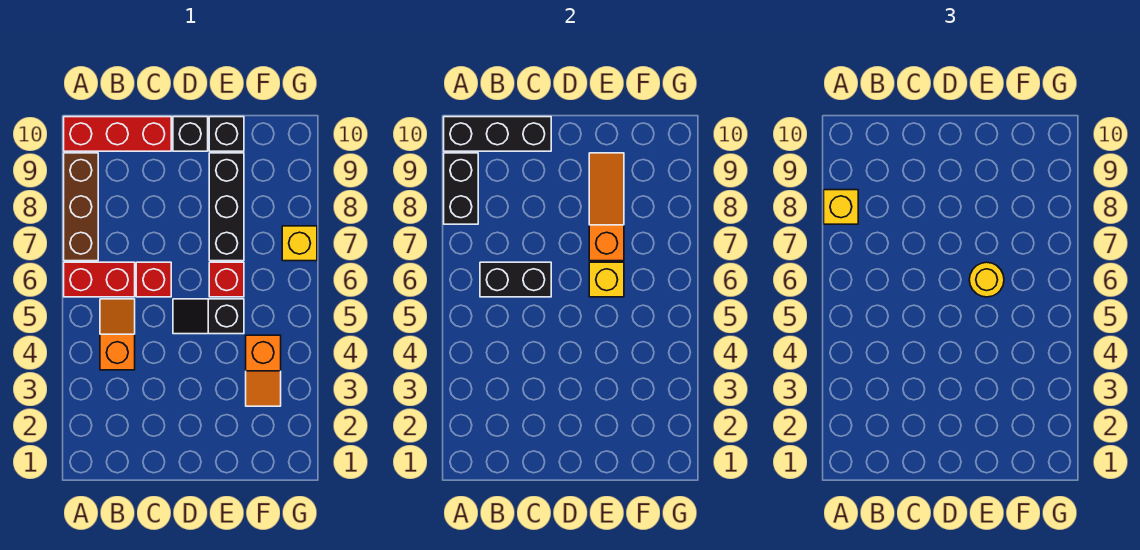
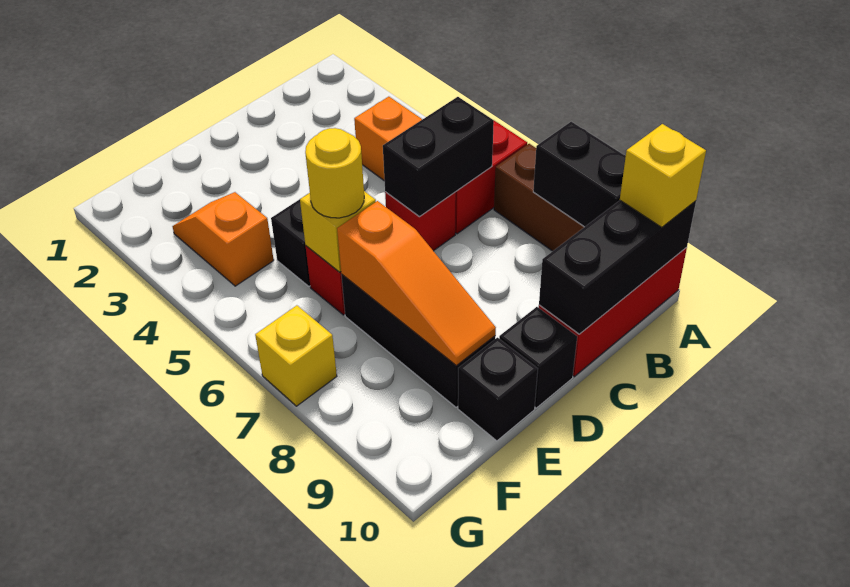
yellow 1x1 brick [824,190,858,224] -> yellow 1x1 brick moved to [620,124,706,227]

